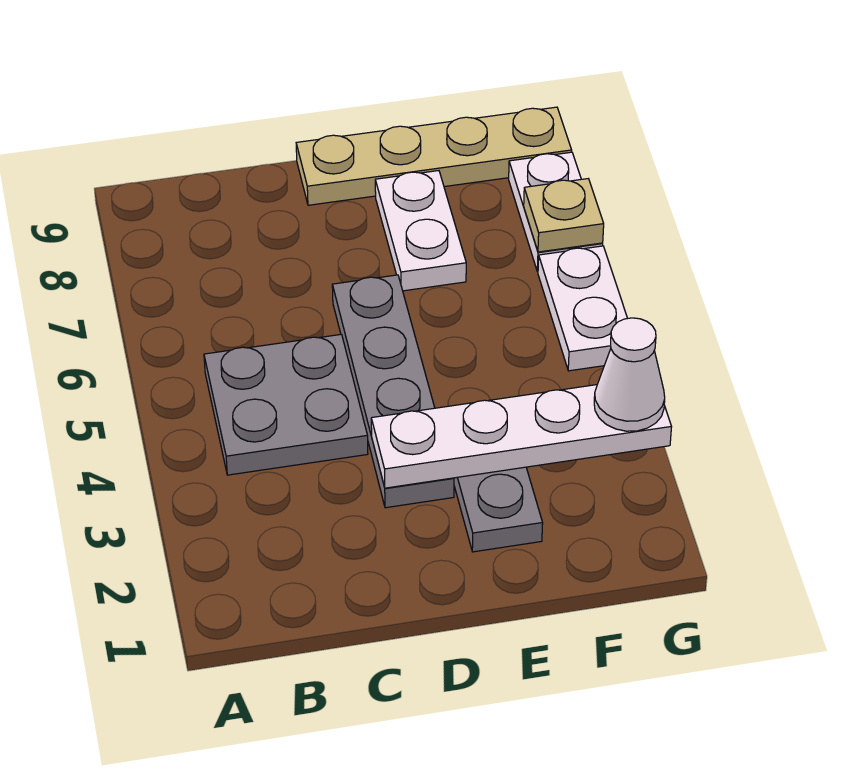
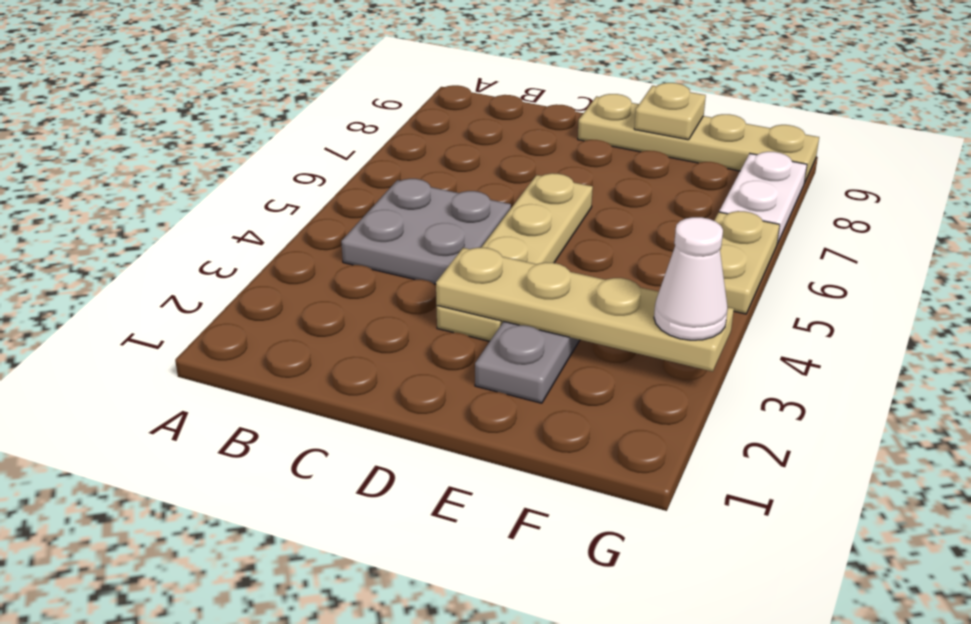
grey 1x4 plate [332,275,454,508] -> tan 1x4 plate [437,173,593,341]
white 1x4 plate [371,385,672,488] -> tan 1x4 plate [436,248,734,372]
white 1x2 plate [375,171,466,291] -> none
white 1x2 plate [538,246,628,371] -> tan 1x2 plate [714,211,780,314]
tan 1x1 plate [524,179,604,252] -> tan 1x1 plate moved to [634,83,706,140]

